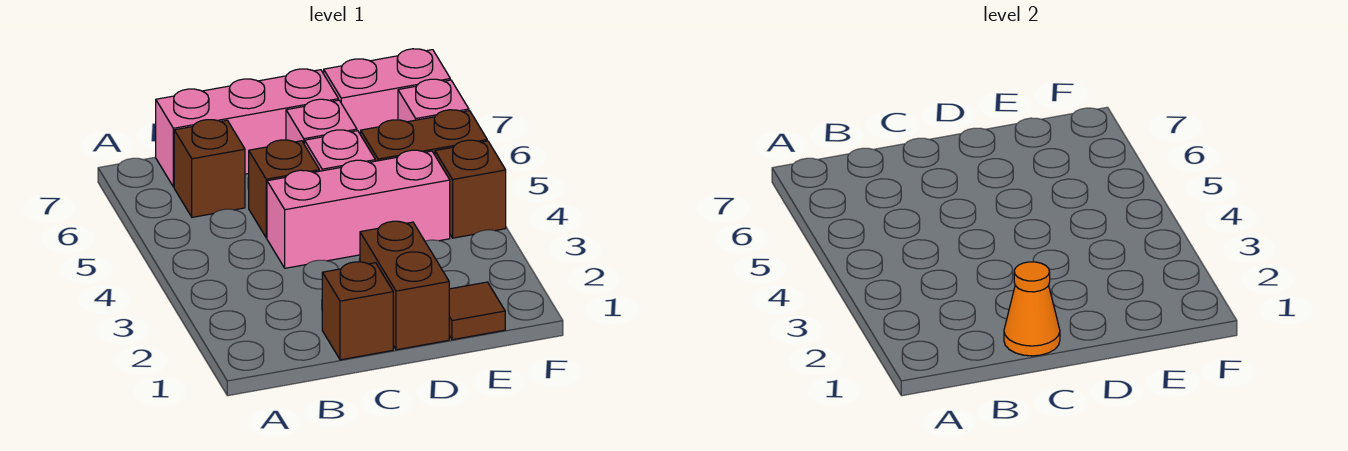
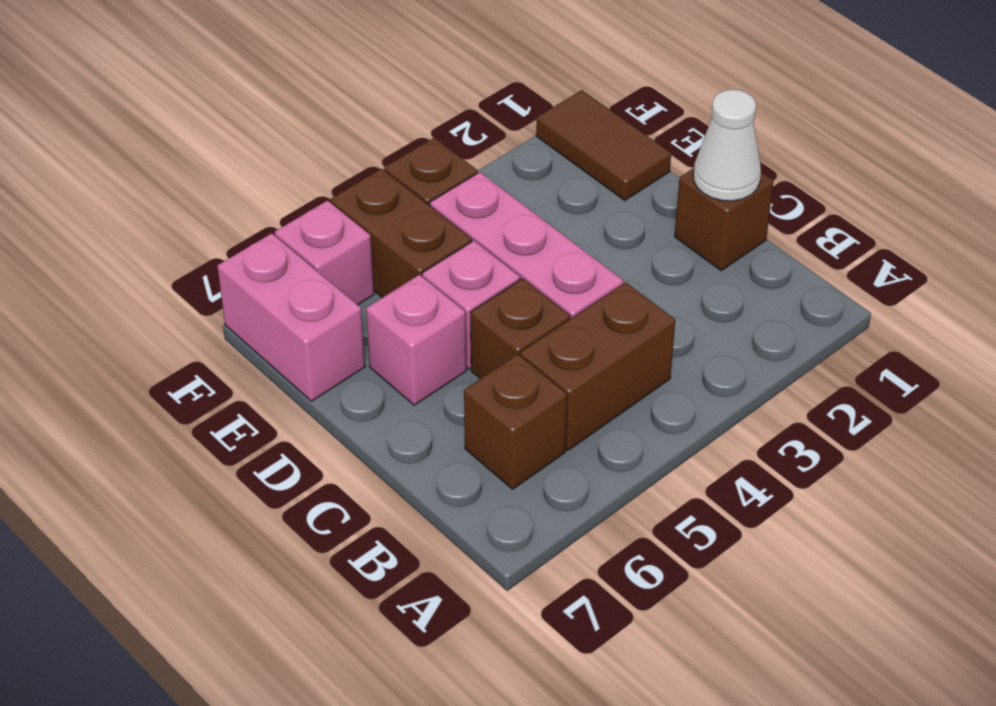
pink 1x3 brick [156,69,338,187] -> none
orange 1x1 cone [1004,262,1060,356] -> white 1x1 cone [694,90,761,201]
brown 1x2 brick [360,221,449,350] -> brown 1x2 brick moved to [520,282,675,451]
brown 1x1 tile [449,282,505,340] -> brown 1x2 tile [536,90,671,200]

